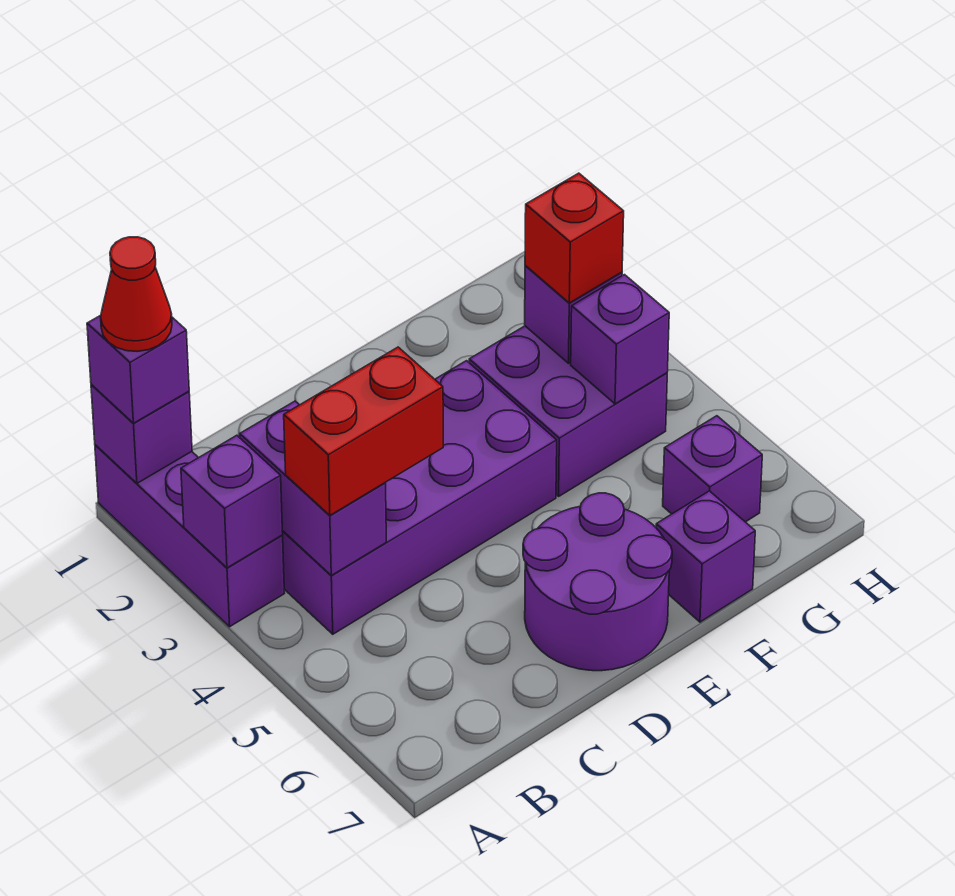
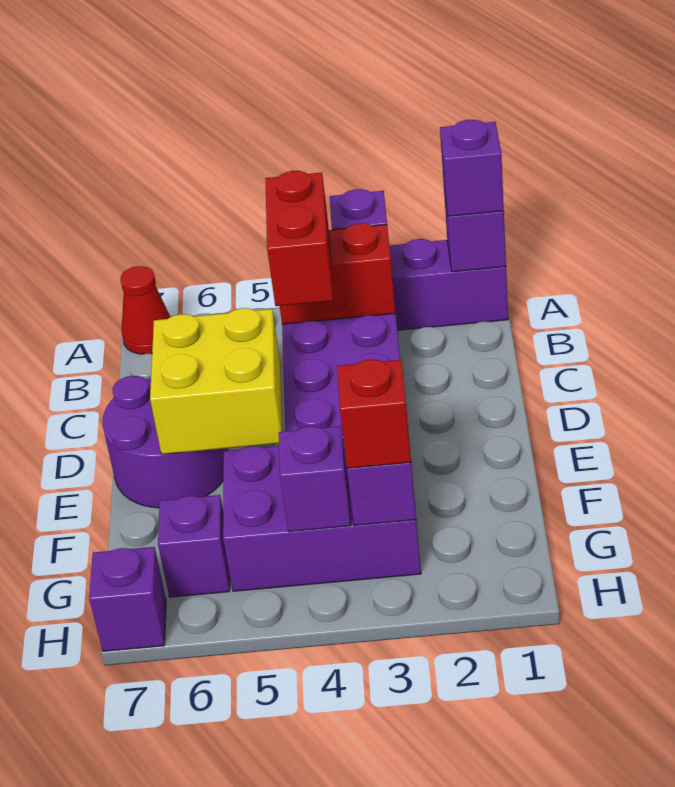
red 1x1 cone [101,237,172,352] -> red 1x1 cone moved to [120,266,170,354]
purple 1x2 brick [240,401,386,575] -> red 1x2 brick [280,223,396,324]
none -> yellow 2x2 brick [150,308,282,454]
purple 2x2 brick [469,326,667,496] -> purple 2x3 brick [223,440,421,591]
purple 1x1 brick [656,491,755,622] -> purple 1x1 brick moved to [89,547,166,651]

